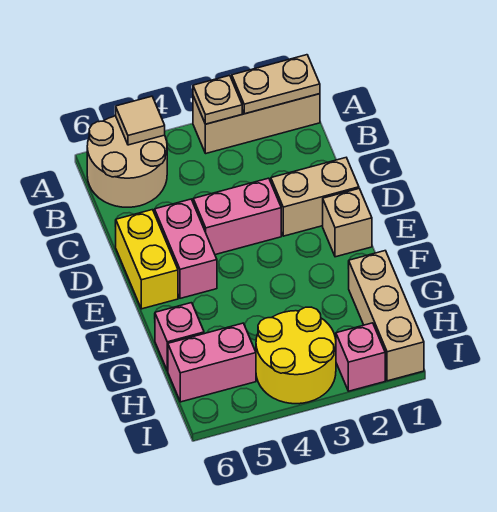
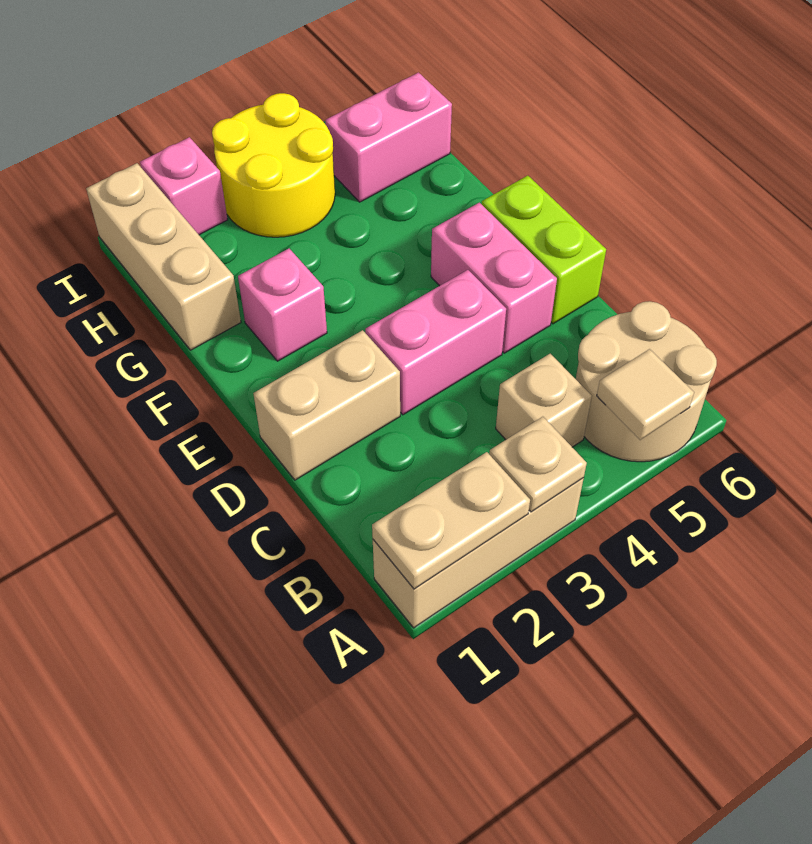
yellow 1x2 brick [115,210,178,309] -> lime 1x2 brick [482,176,606,324]
tan 1x1 brick [323,189,372,257] -> tan 1x1 brick moved to [496,354,592,447]
pink 1x1 brick [155,303,204,371] -> pink 1x1 brick moved to [238,249,327,361]

